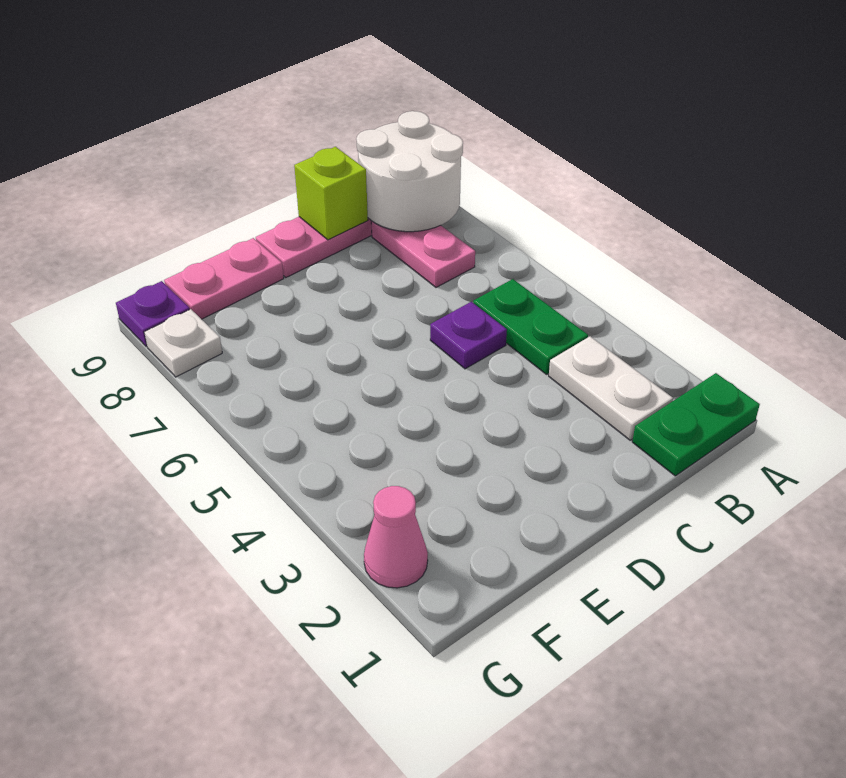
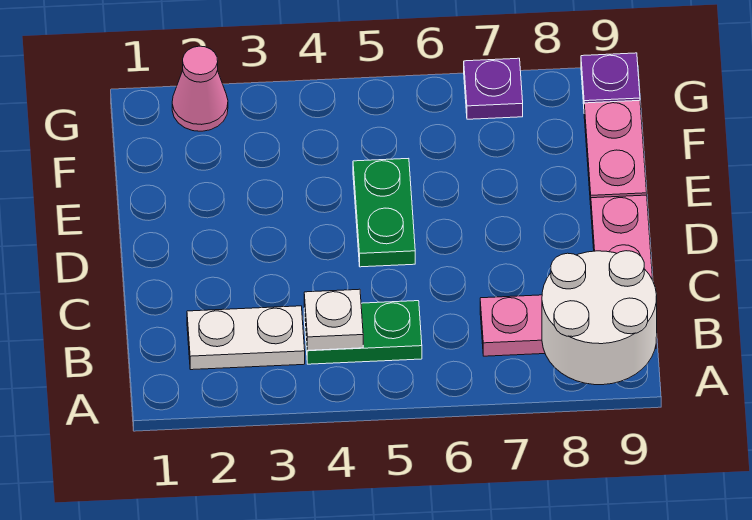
green 1x2 plate [632,373,760,476] -> green 1x2 plate moved to [353,158,415,267]
purple 1x1 plate [430,302,507,369] -> purple 1x1 plate moved to [464,58,523,119]
lime 1x1 brick [294,147,368,240] -> none
white 1x1 plate [144,309,222,377] -> white 1x1 plate moved to [304,289,363,350]

